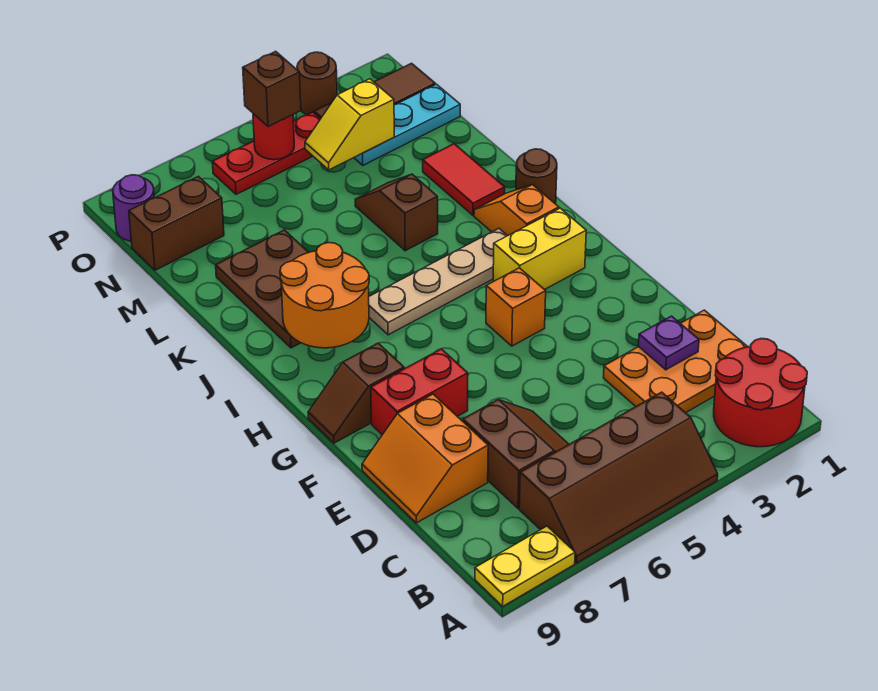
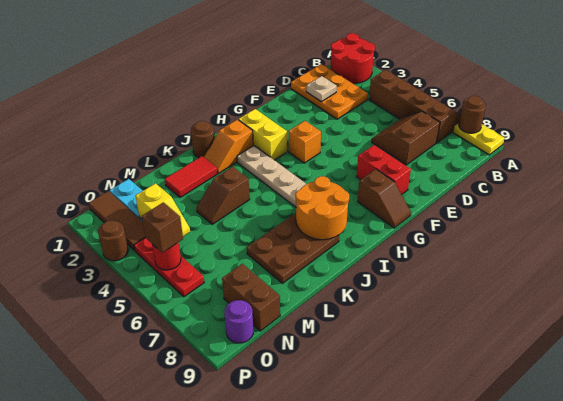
none -> brown 1x1 round brick [459,96,486,133]
purple 1x1 plate [638,316,699,370] -> tan 1x1 plate [306,76,337,102]
orange 2x2 slope [362,394,488,523] -> none

